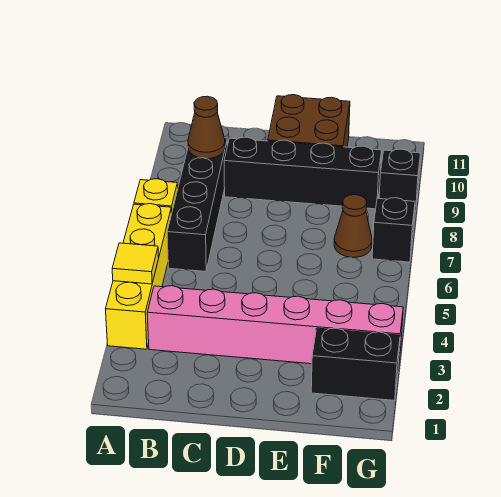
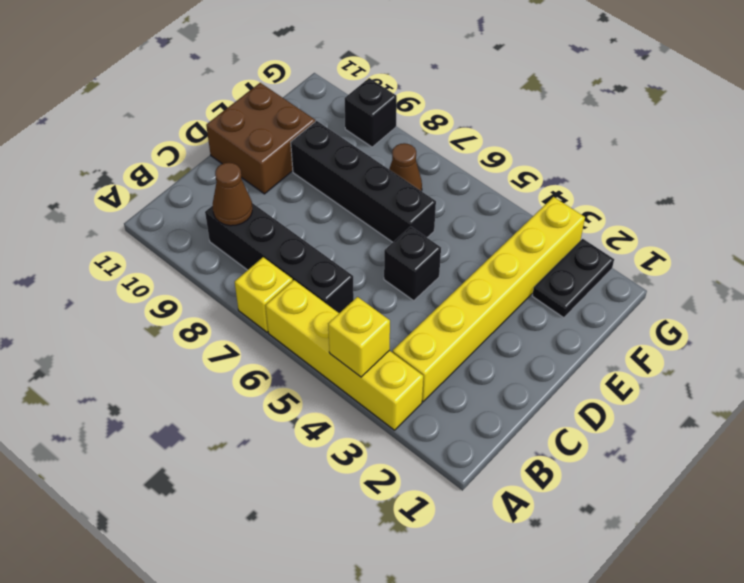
yellow 1x1 tile [112,243,159,284] -> yellow 1x1 brick [328,297,390,377]
pink 1x6 brick [147,286,403,367] -> yellow 1x6 brick [392,197,585,402]
black 1x4 brick [224,137,382,209] -> black 1x4 brick turned to [291,121,436,242]
black 1x2 brick [311,328,400,401] -> black 1x2 plate [532,239,614,318]
black 1x1 brick [372,198,415,262] -> black 1x1 brick moved to [384,227,441,301]

